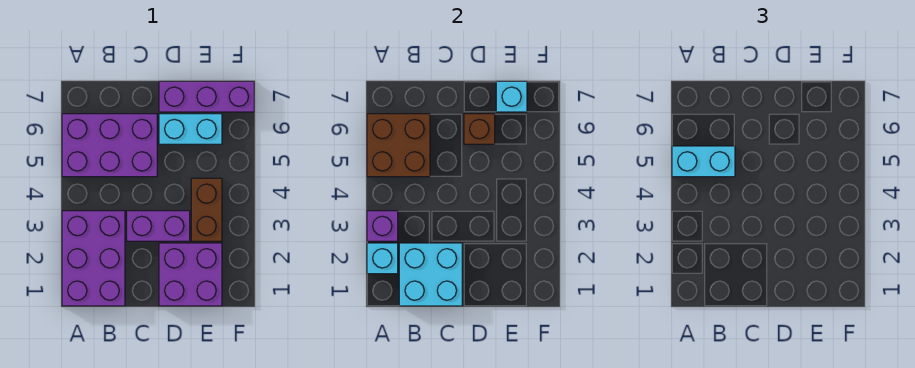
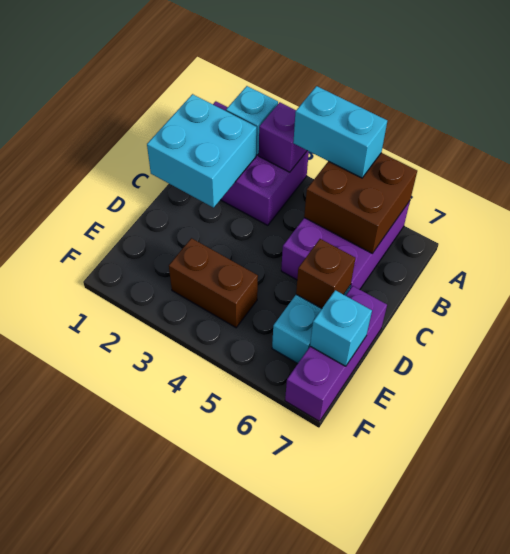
cyan 1x2 brick [672,146,735,177] -> cyan 1x2 brick turned to [293,86,387,178]
purple 1x2 brick [127,211,190,241] -> none
purple 2x2 brick [159,243,222,306] -> none

